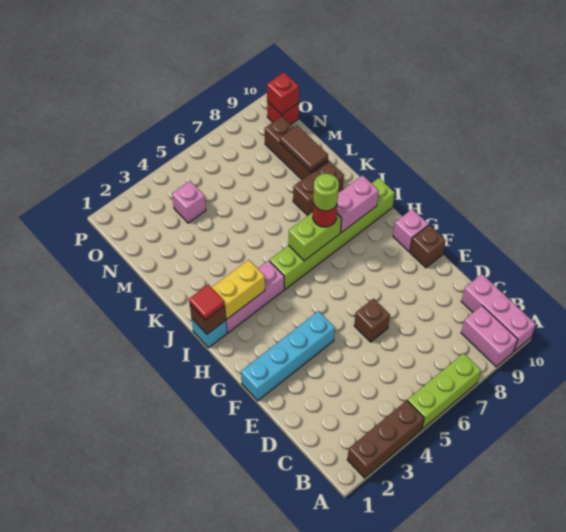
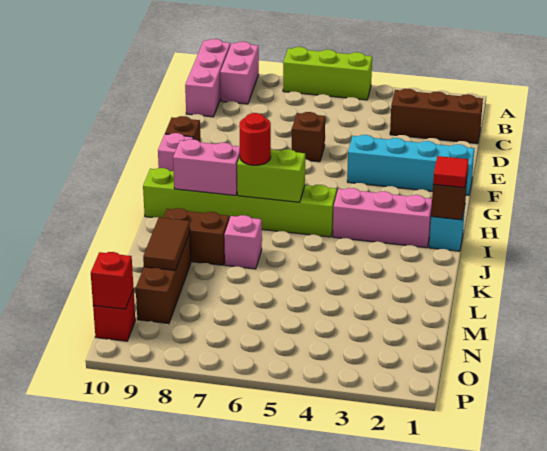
brown 1x3 brick [347,400,424,478] -> brown 1x3 brick moved to [390,89,483,144]
yellow 1x2 brick [211,260,265,319] -> none
lime 1x1 round brick [313,173,339,211] -> none
pink 1x1 brick [172,181,206,223] -> pink 1x1 brick moved to [224,215,262,269]

